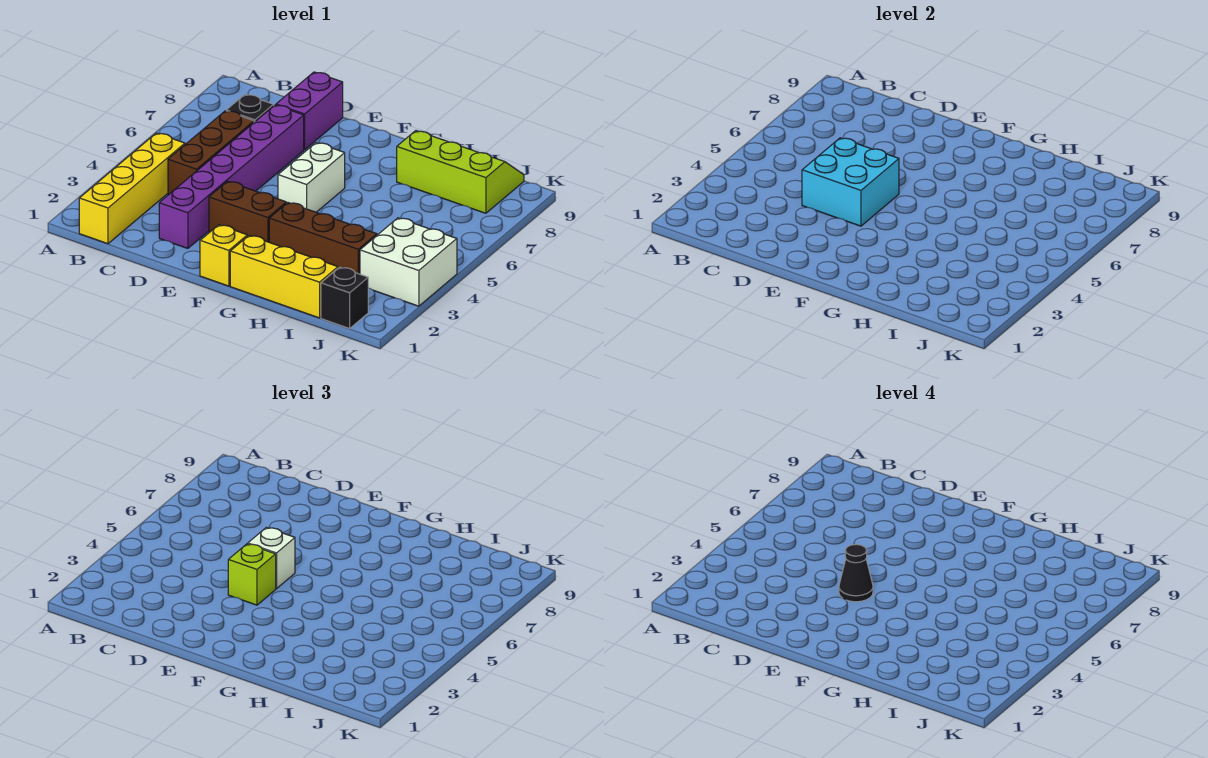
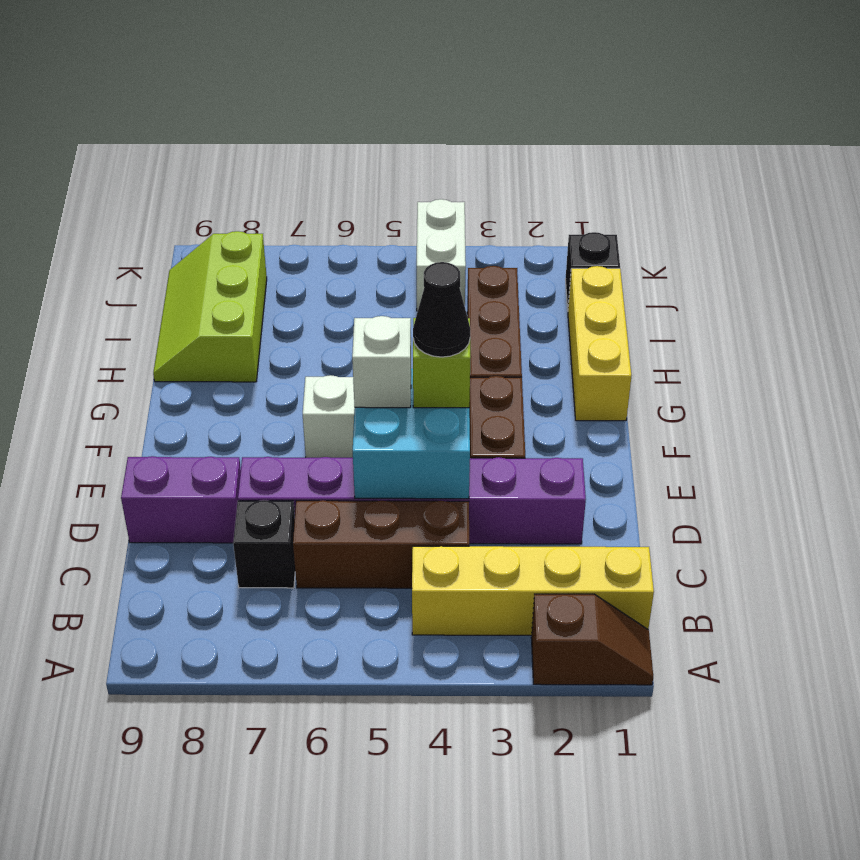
none -> brown 1x2 slope [531,594,653,685]
yellow 1x1 brick [200,225,247,286] -> none
white 2x2 brick [360,218,457,306] -> white 1x2 brick [417,199,466,311]

